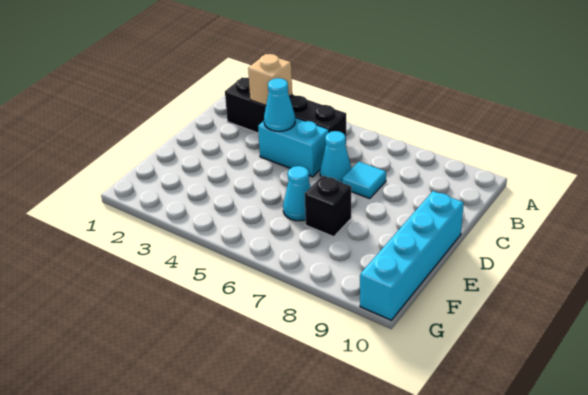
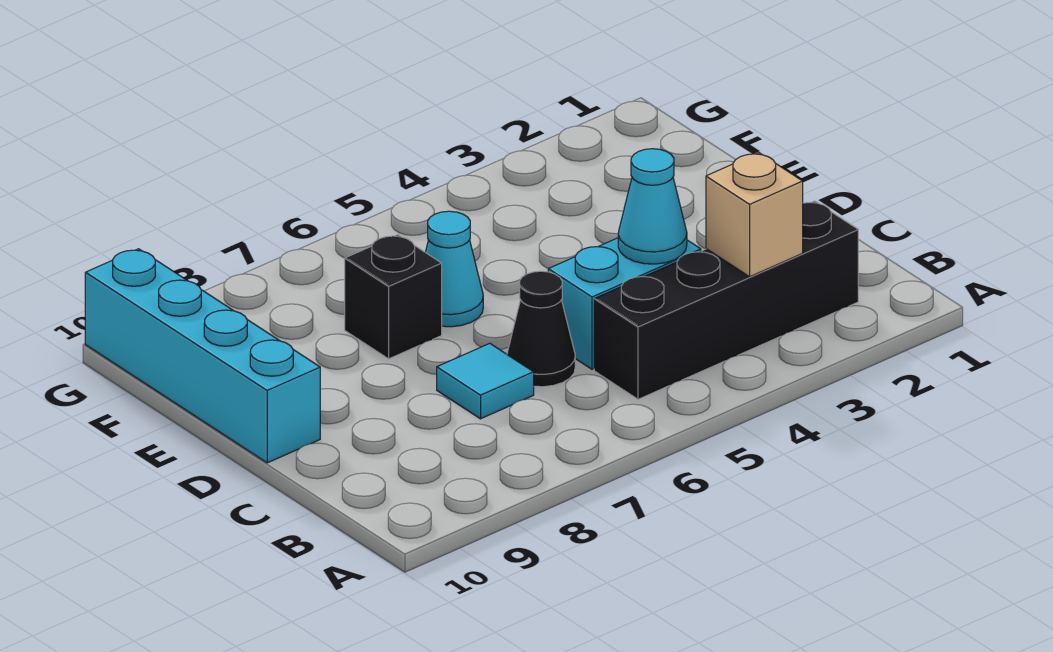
cyan 1x1 cone [320,131,351,182] -> black 1x1 cone [507,271,575,387]

